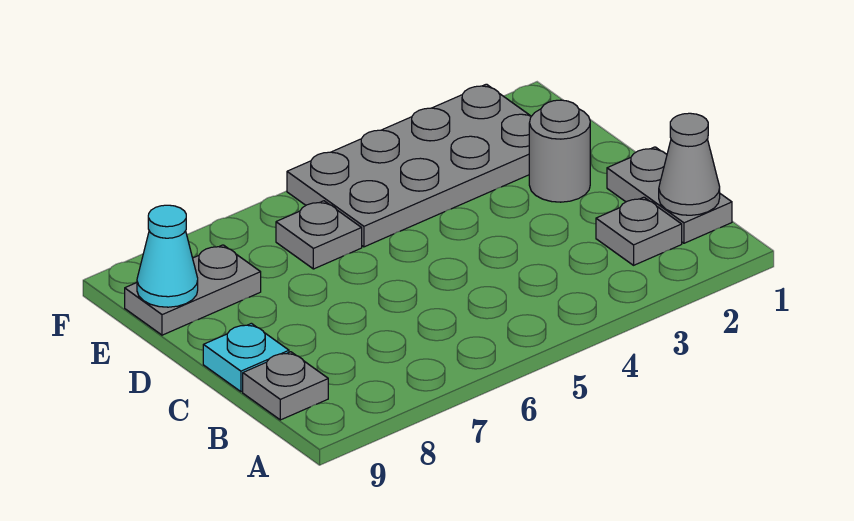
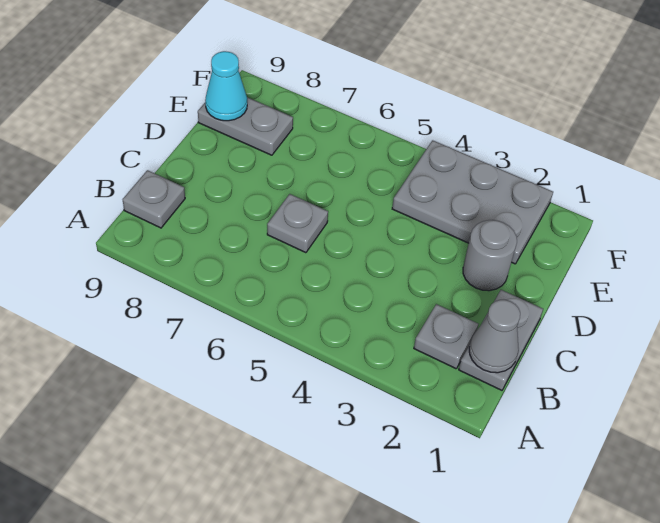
cyan 1x1 plate [203,323,289,392] -> none
grey 2x4 plate [287,84,531,247] -> grey 2x3 plate [392,140,553,264]
grey 1x1 plate [276,201,362,269] -> grey 1x1 plate moved to [267,194,328,253]

